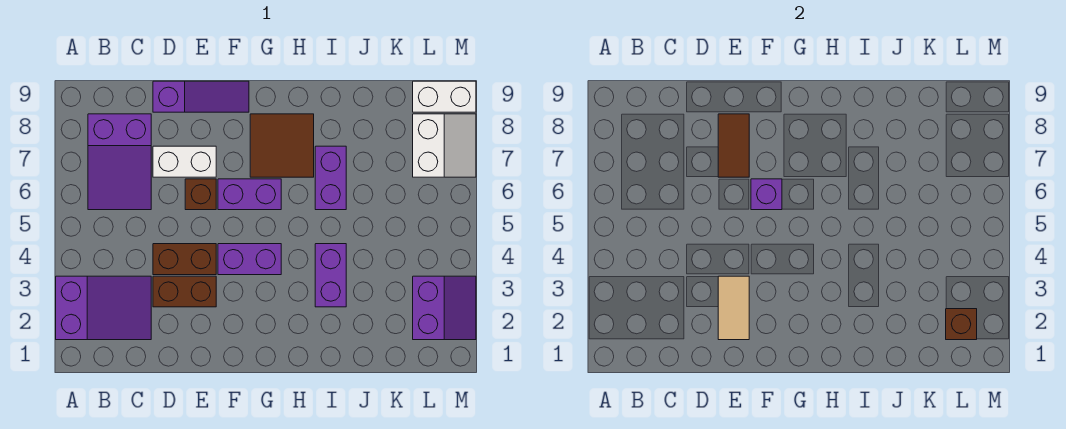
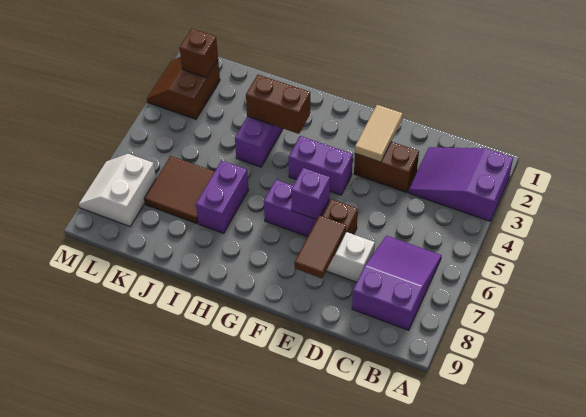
brown 1x2 brick [153,244,216,275] -> brown 1x2 brick moved to [246,75,310,134]
purple 1x3 slope [153,81,249,112] -> none
brown 2x2 tile [250,114,314,177] -> brown 2x2 tile moved to [144,156,215,224]
purple 2x2 slope [413,276,476,340] -> brown 2x2 slope [147,57,220,119]
white 1x2 brick [413,81,476,112] -> none

